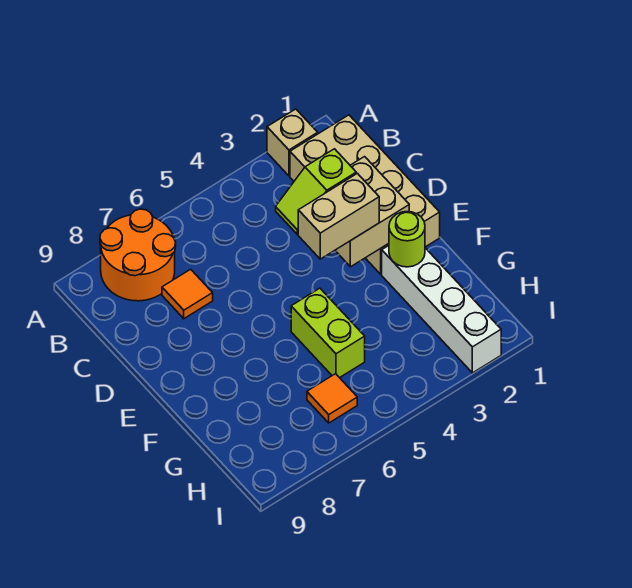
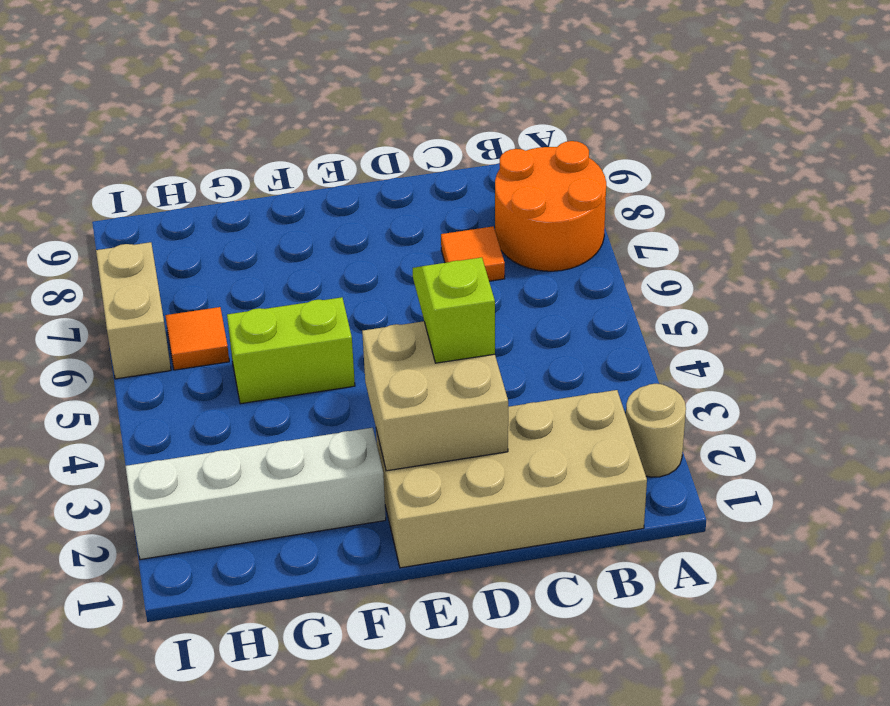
tan 1x1 brick [267,109,318,176] -> tan 1x1 round brick [626,384,686,477]
tan 1x2 brick [298,173,379,259] -> tan 1x2 brick moved to [96,242,171,379]
lime 1x1 round brick [389,212,425,267] -> none

